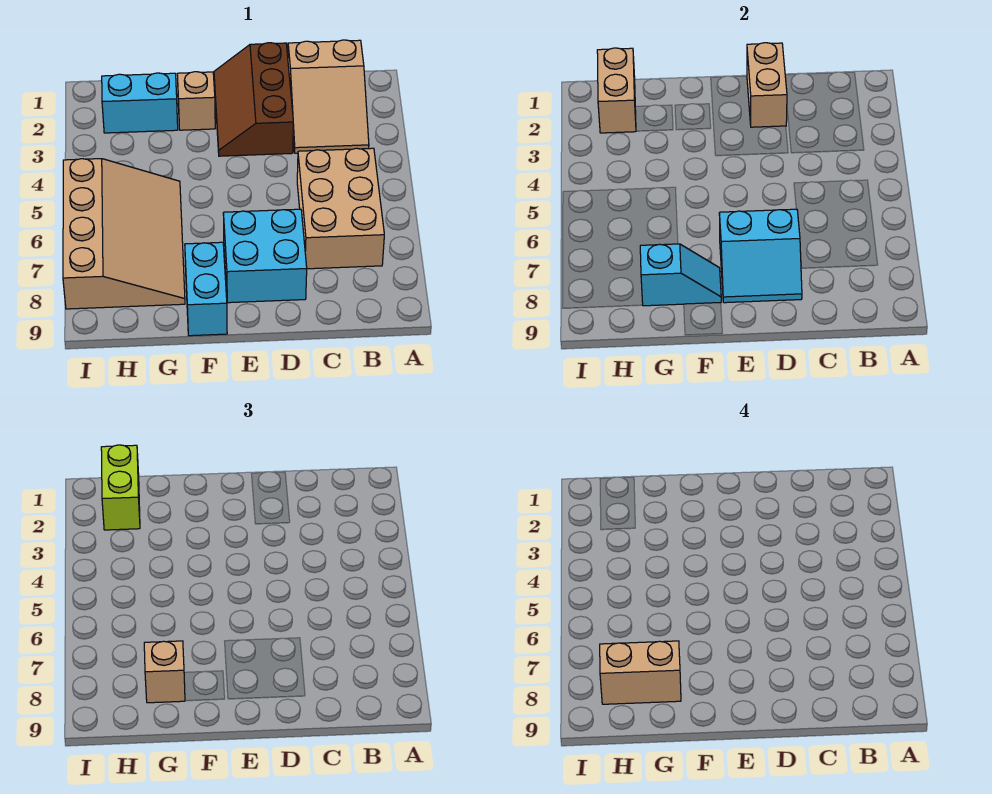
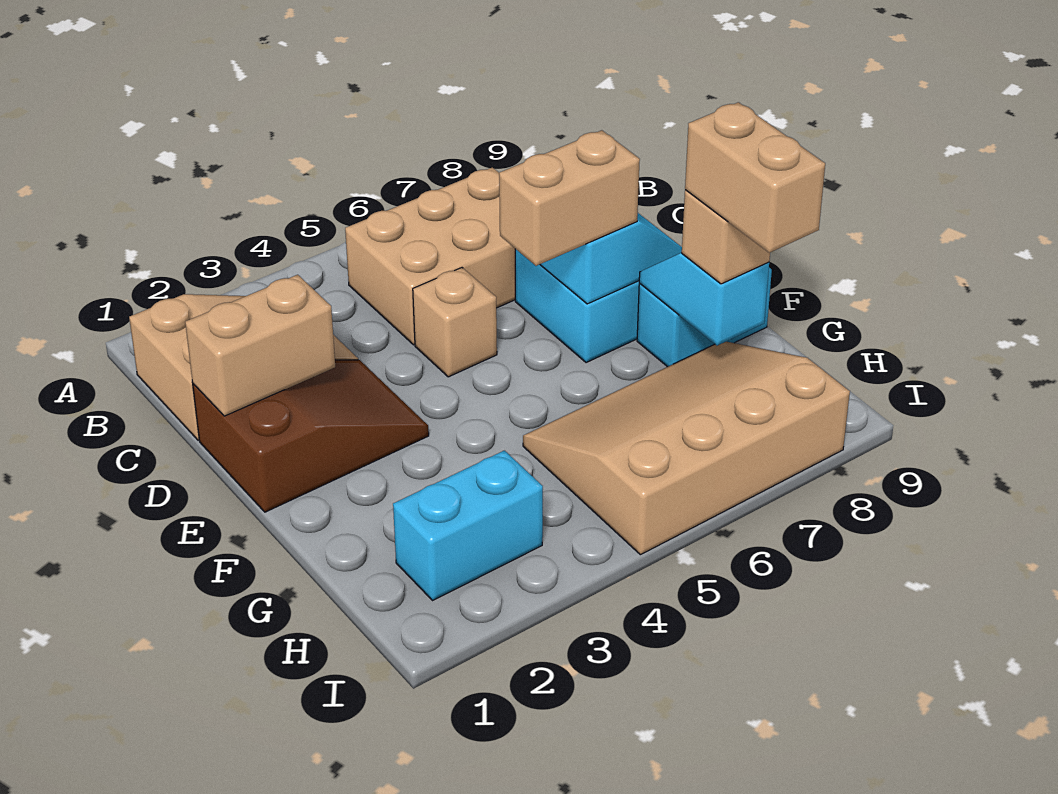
brown 2x3 slope [214,43,293,156] -> brown 2x3 slope turned to [193,360,429,512]
tan 1x1 brick [177,72,215,130] -> tan 1x1 brick moved to [413,268,497,377]
cyan 1x2 brick [102,73,178,133] -> cyan 1x2 brick turned to [393,451,543,600]
tan 1x2 brick [597,48,636,133] -> tan 1x2 brick moved to [499,130,640,266]
lime 1x2 brick [101,445,140,530] -> none

